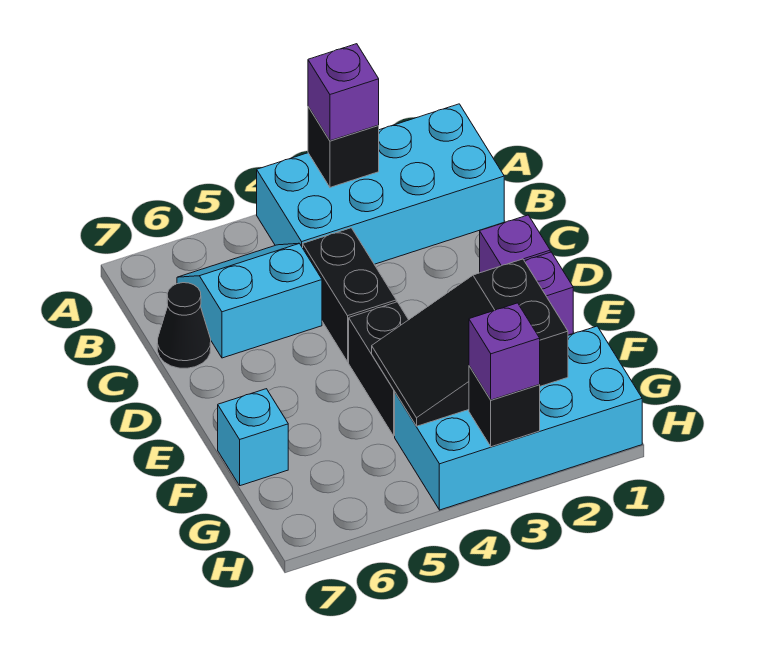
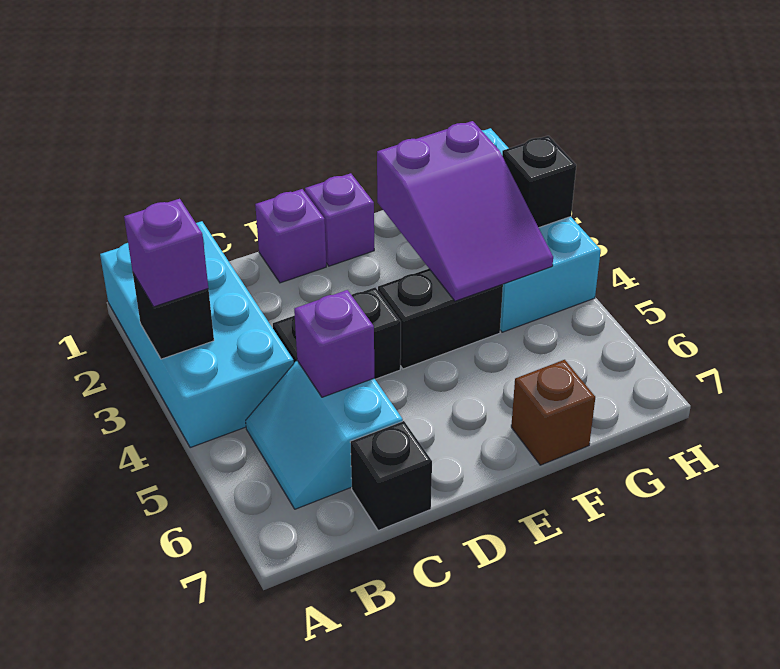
black 1x1 cone [157,283,211,368] -> black 1x1 brick [350,421,432,531]
black 2x3 slope [372,259,568,426] -> purple 2x3 slope [377,121,553,301]
cyan 1x1 brick [218,389,288,486] -> brown 1x1 brick [511,360,595,465]
purple 1x1 brick [469,303,540,400] -> purple 1x1 brick moved to [294,290,374,397]

